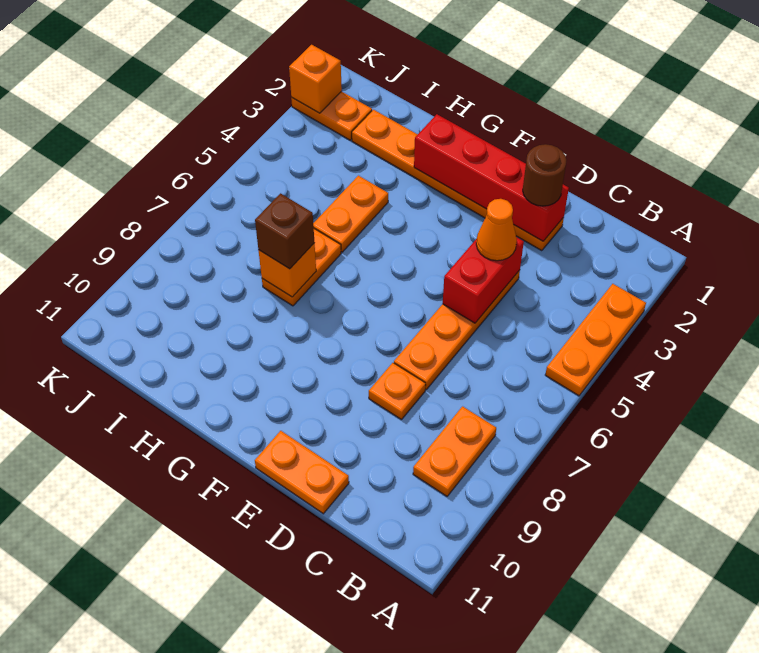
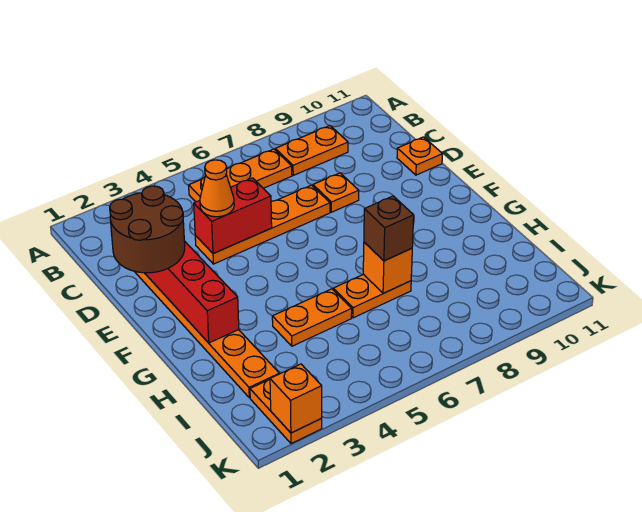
orange 1x3 plate [545,284,646,396] -> orange 1x3 plate moved to [189,149,292,202]
brown 1x1 round brick [523,144,567,206] -> brown 2x2 round brick [110,186,185,273]
orange 1x2 plate [255,431,349,514] -> orange 1x1 plate [397,137,442,175]

